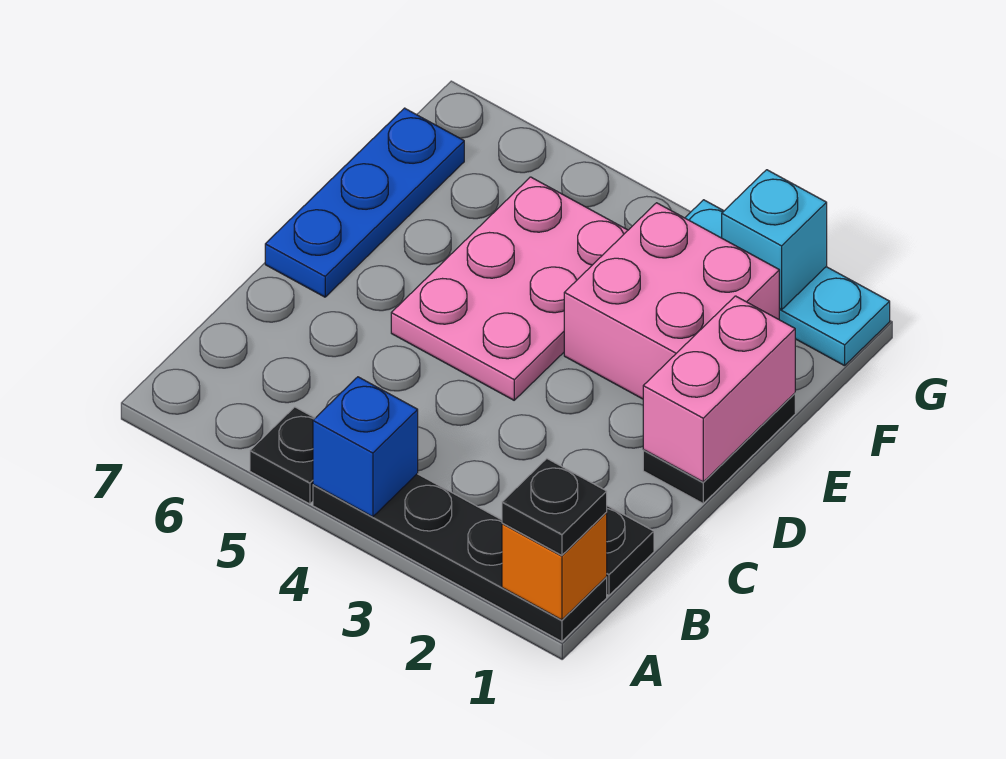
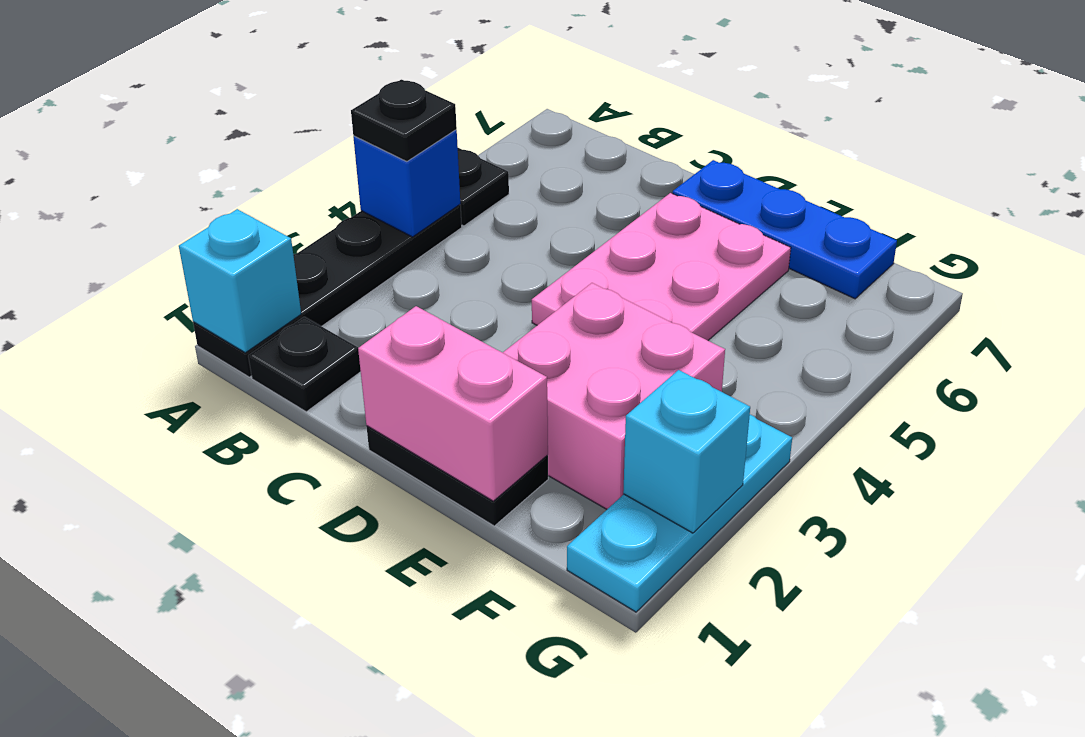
orange 1x1 brick [502,513,607,620] -> cyan 1x1 brick [179,209,301,353]
black 1x1 plate [502,459,607,555] -> black 1x1 plate moved to [351,80,457,162]
pink 2x3 plate [391,177,628,400] -> pink 2x3 plate turned to [532,193,791,340]

